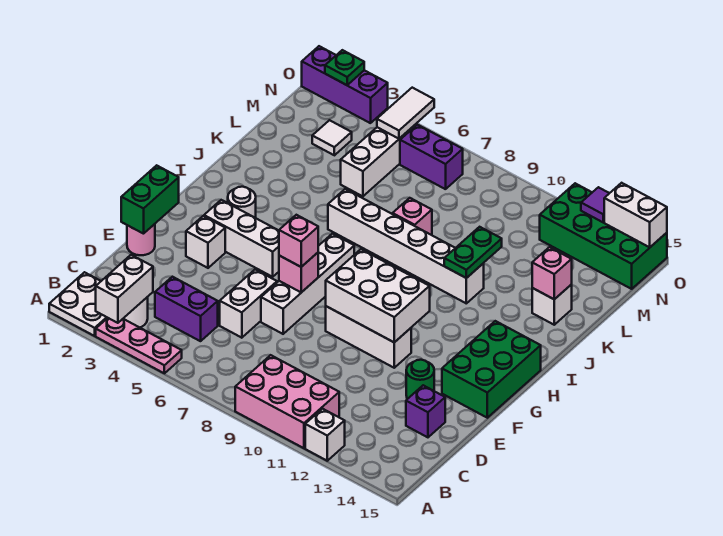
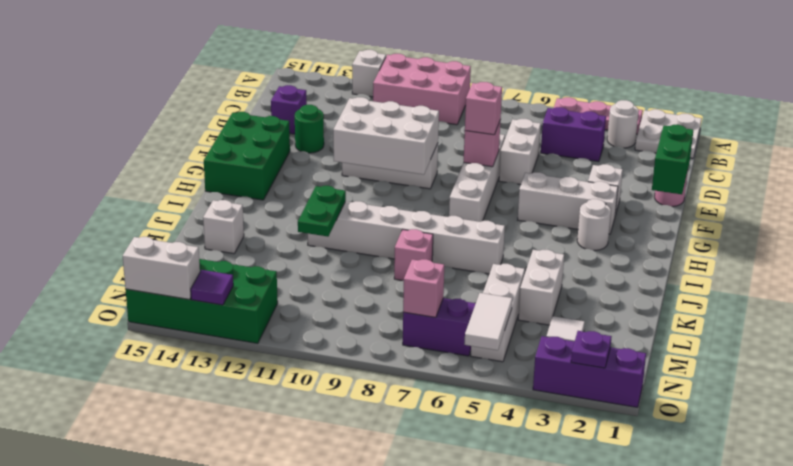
white 1x2 brick [96,255,153,323] -> white 1x2 brick moved to [518,250,564,325]
pink 1x1 brick [532,247,572,299] -> pink 1x1 brick moved to [403,259,444,317]
green 1x1 plate [325,50,364,85] -> purple 1x1 plate [571,331,612,368]

